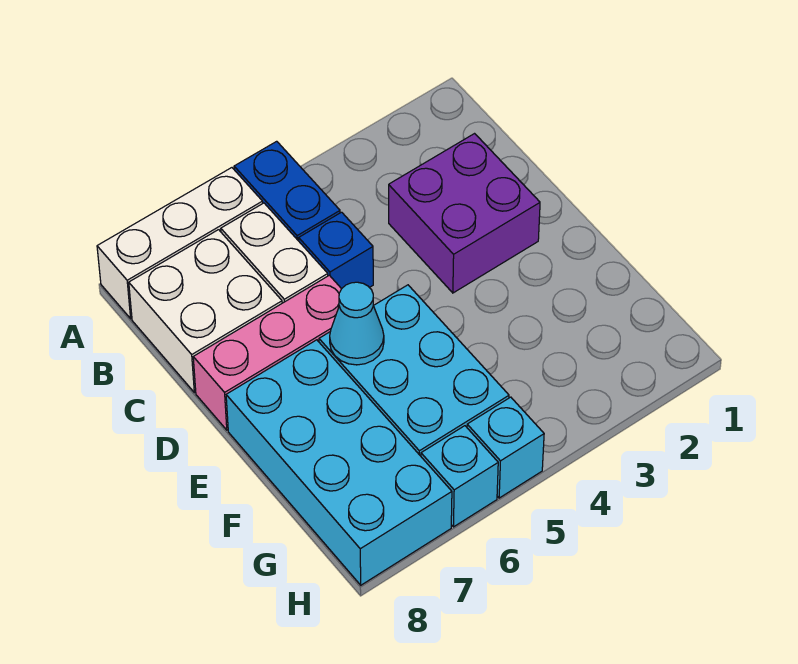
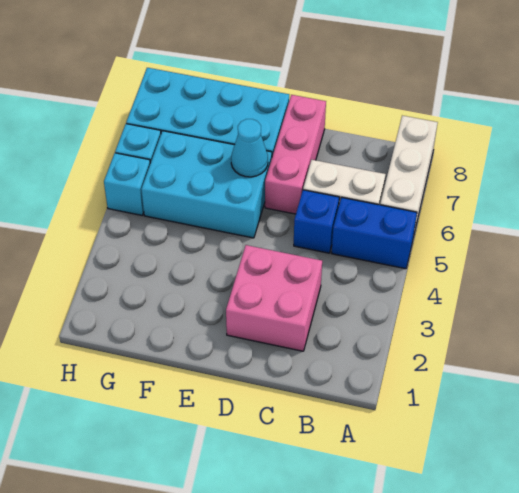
white 2x2 brick [129,230,282,393] -> none
purple 2x2 brick [389,134,540,293] -> pink 2x2 brick [226,245,322,351]

